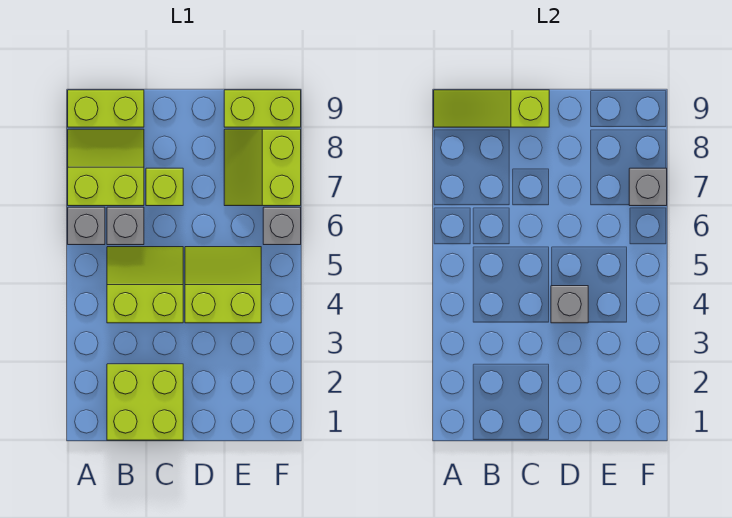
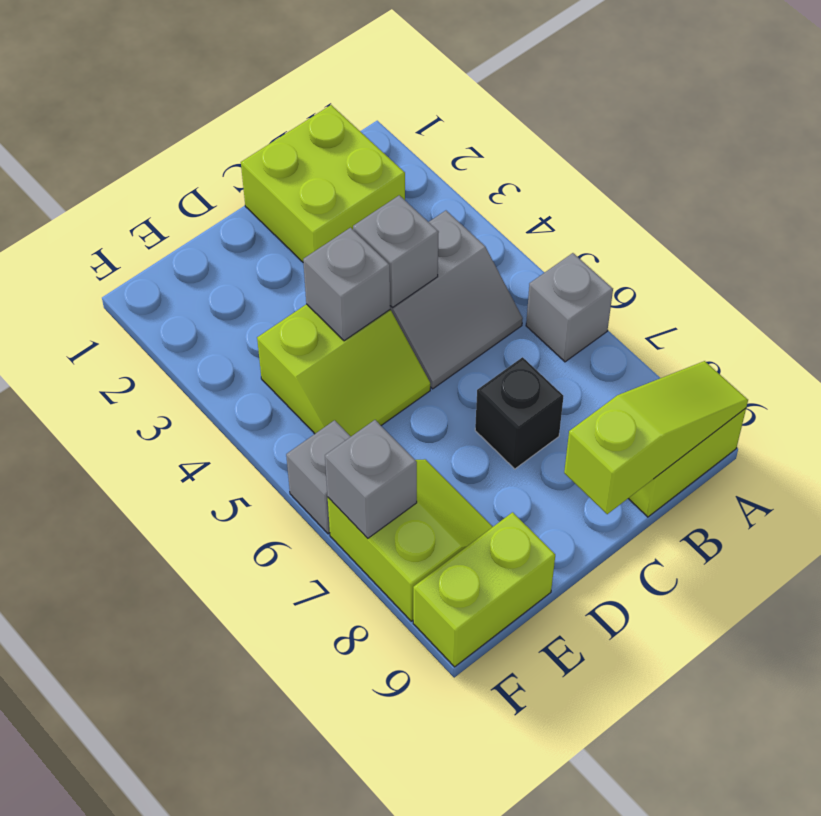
lime 2x2 slope [68,129,144,206] -> none
lime 2x2 slope [107,247,183,323] -> grey 2x2 slope [390,211,523,389]
grey 1x1 brick [107,207,144,245] -> grey 1x1 brick moved to [353,195,439,307]
lime 1x1 brick [146,168,183,206] -> black 1x1 brick [475,357,563,469]

